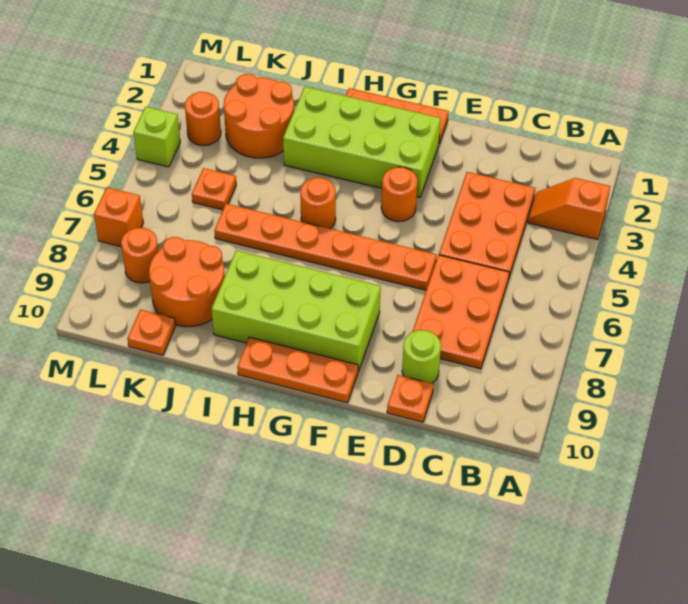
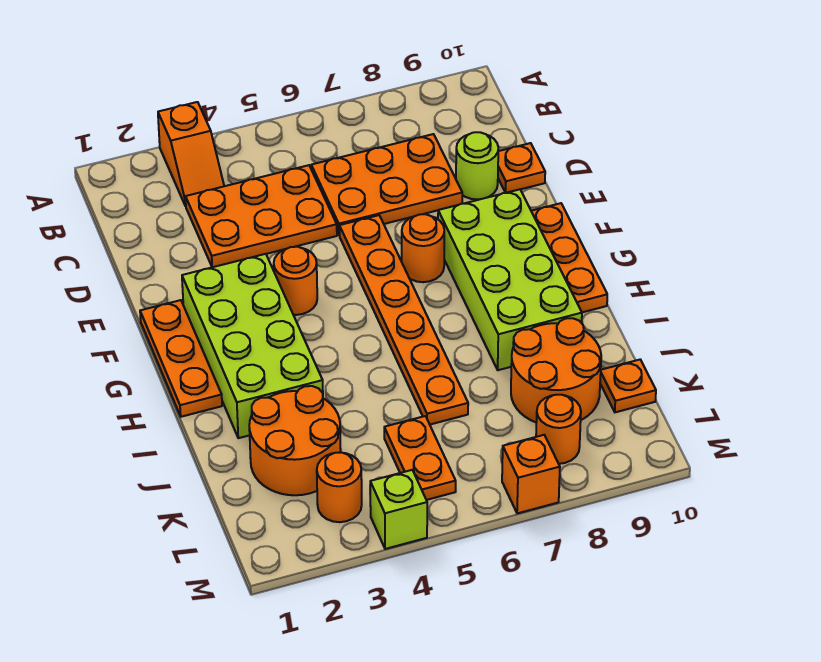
orange 1x1 round brick [300,178,336,229] -> orange 1x1 round brick moved to [402,214,444,282]
orange 1x1 plate [192,168,236,210] -> orange 1x2 plate [384,416,456,500]

